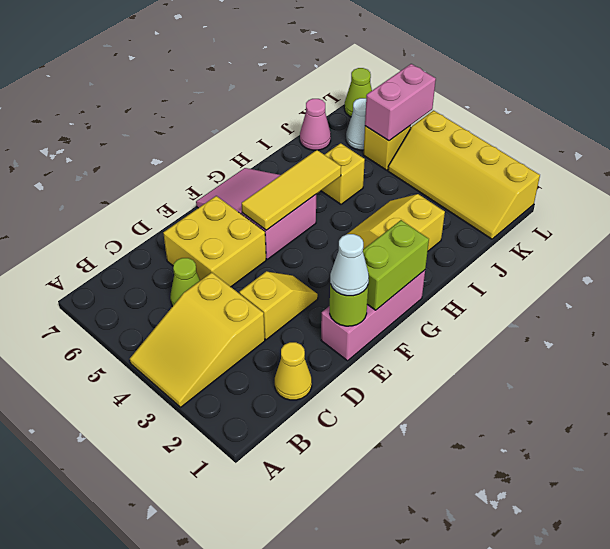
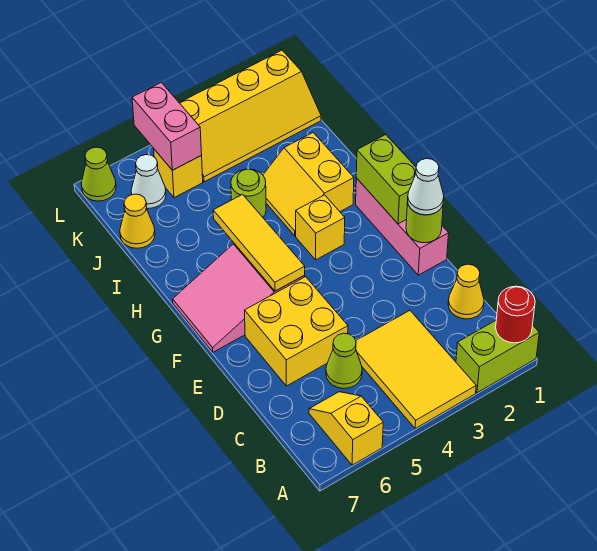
none -> lime 1x2 brick [456,321,539,393]
none -> red 1x1 round brick [496,286,535,343]
yellow 2x3 slope [130,273,265,407] -> yellow 2x3 tile [356,311,476,428]
yellow 1x2 slope [239,271,318,340] -> yellow 1x2 slope moved to [309,392,383,465]
none -> lime 1x1 round brick [231,169,266,217]
yellow 1x1 brick [321,143,365,204] -> yellow 1x1 brick moved to [296,195,345,260]
pink 1x1 cone [300,99,331,150] -> yellow 1x1 cone [120,194,155,248]

